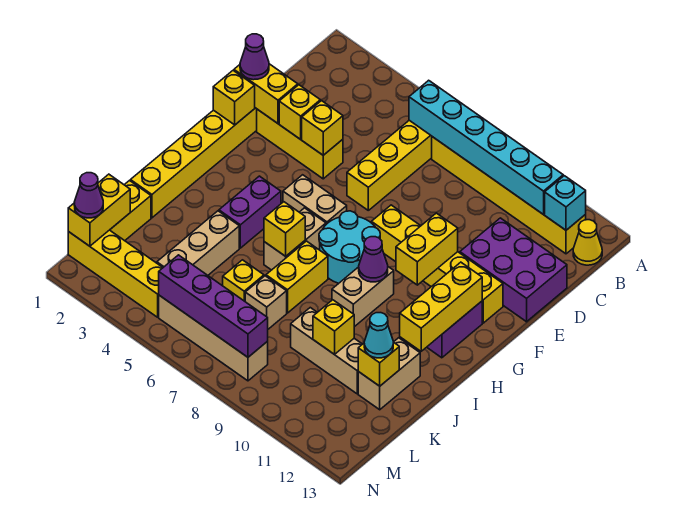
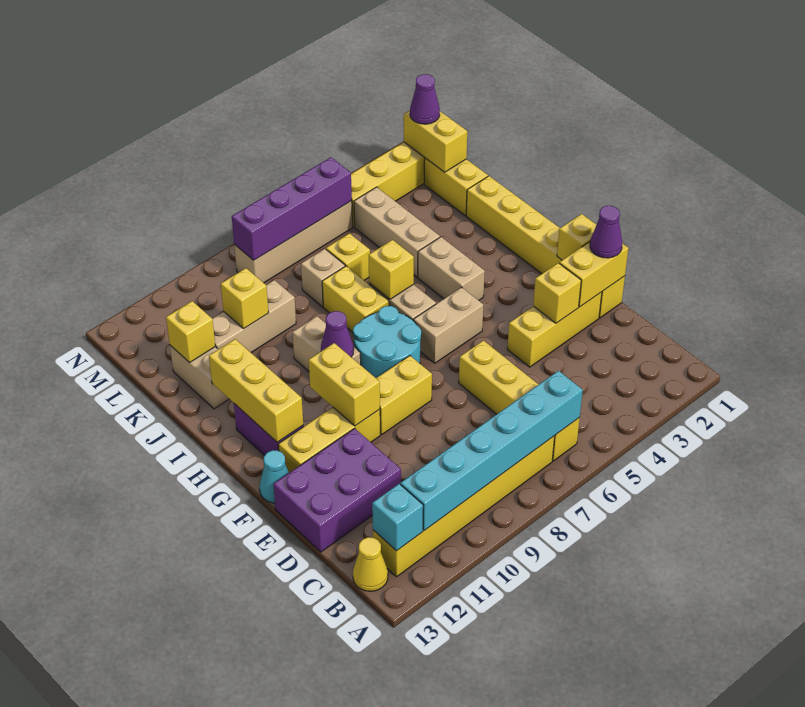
yellow 1x1 brick [302,101,343,155] -> none
purple 1x2 brick [219,176,281,248] -> tan 1x2 brick [418,237,485,300]
cyan 1x1 cone [364,313,393,358] -> cyan 1x1 cone moved to [260,450,289,503]

